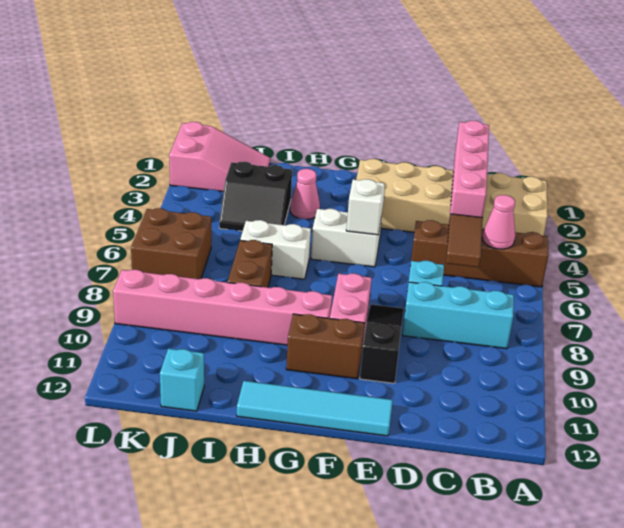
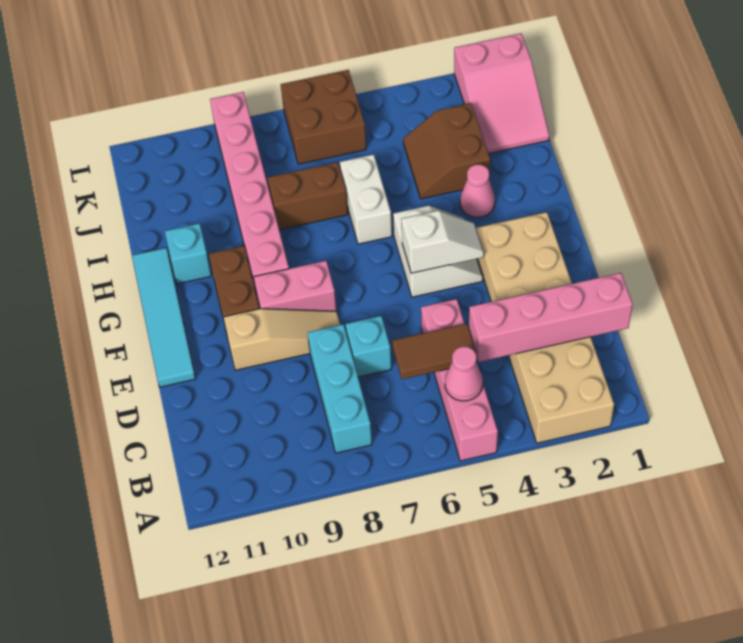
brown 1x4 brick [411,220,549,287] -> pink 1x4 brick [421,299,498,461]
black 1x3 slope [360,304,404,383] -> tan 1x3 slope [224,309,340,370]
black 2x2 slope [219,161,292,231] -> brown 2x2 slope [403,103,490,199]
cyan 1x1 brick [160,349,204,411] -> cyan 1x1 brick moved to [165,223,211,284]

